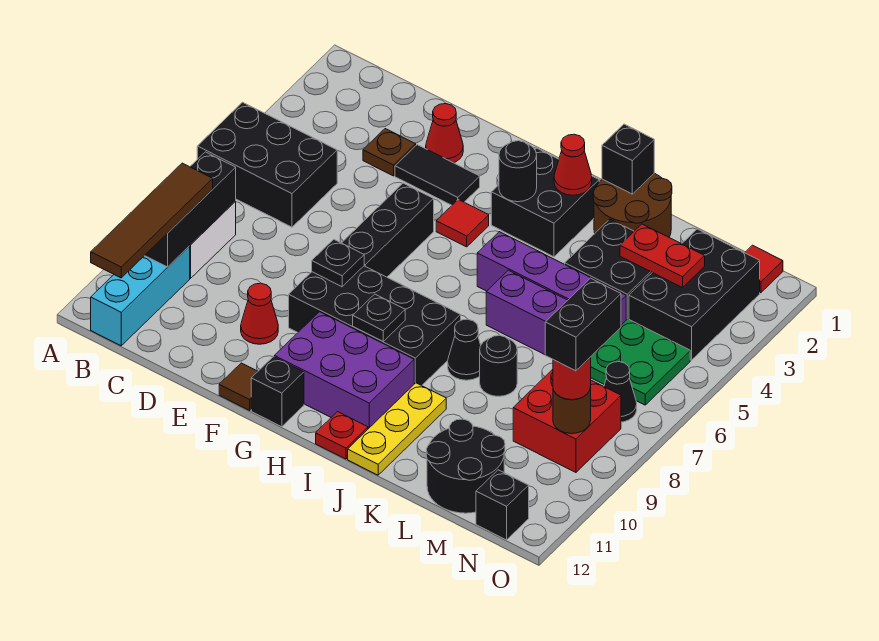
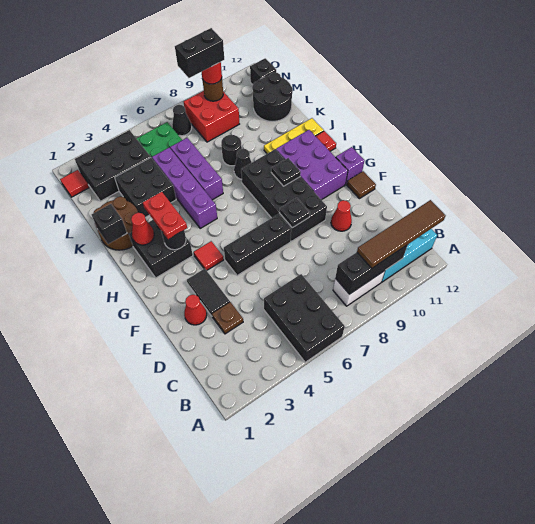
black 1x1 brick [251,357,304,427] -> purple 1x1 brick [336,147,364,184]
red 1x2 plate [620,224,705,288] -> red 1x2 plate moved to [143,192,187,239]

